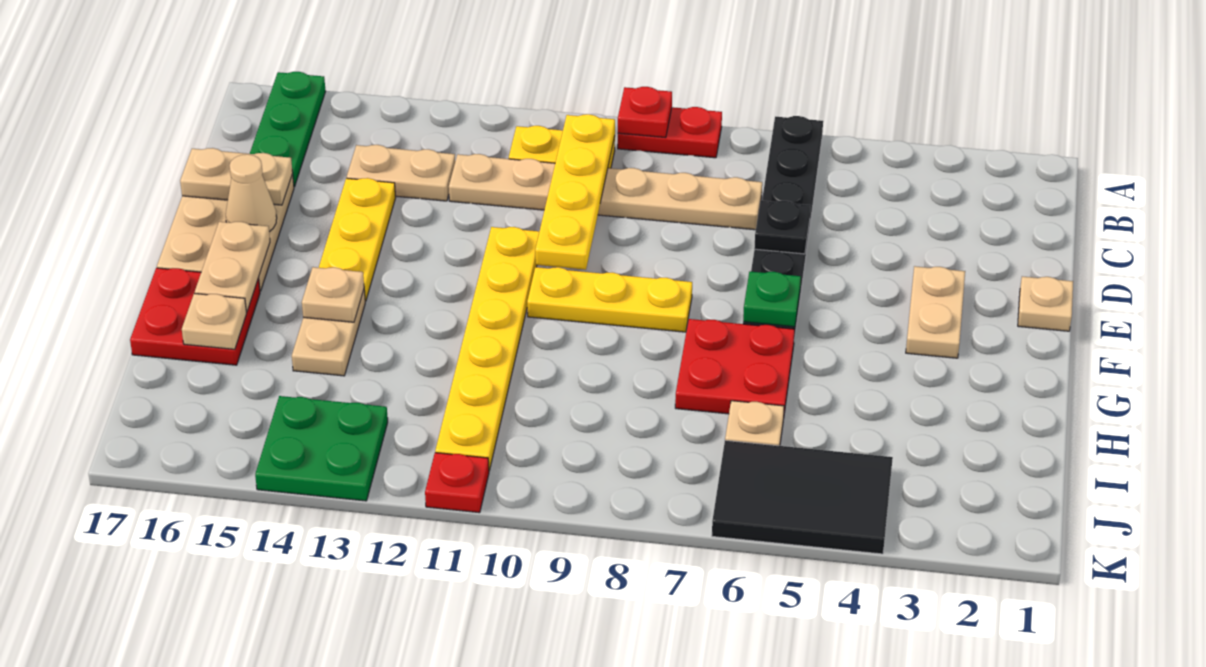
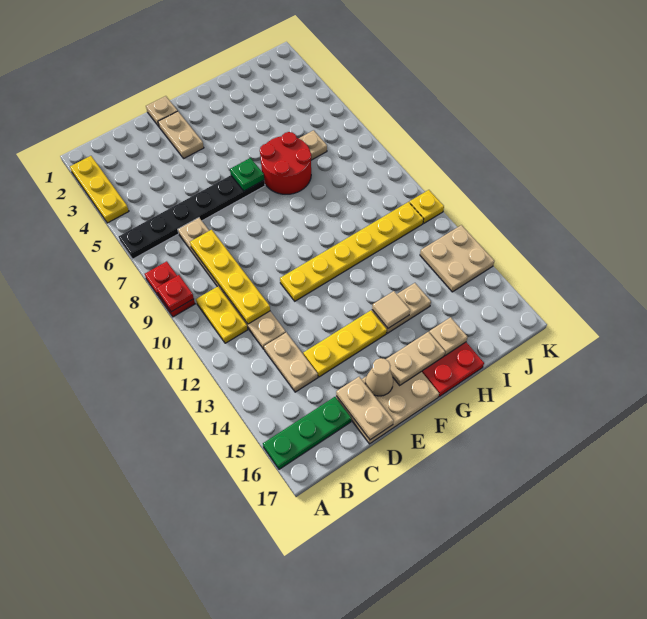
yellow 1x4 plate [535,114,615,270] -> yellow 1x4 plate turned to [190,230,270,324]
black 1x1 plate [754,201,810,254] -> none
tan 1x2 plate [906,266,965,358] -> tan 1x2 plate turned to [158,111,204,158]
yellow 1x3 plate [527,267,692,332] -> yellow 1x3 plate moved to [70,156,129,223]
red 2x2 plate [675,319,795,414] -> red 2x2 round brick [260,132,311,194]
tan 1x1 plate [302,267,364,322] -> tan 1x1 tile [372,291,410,328]
black 2x3 tile [712,440,893,554] -> none
green 2x2 plate [255,396,388,501] -> tan 2x2 plate [420,225,494,292]
red 1x1 plate [425,453,489,513] -> yellow 1x1 plate [409,190,444,223]

